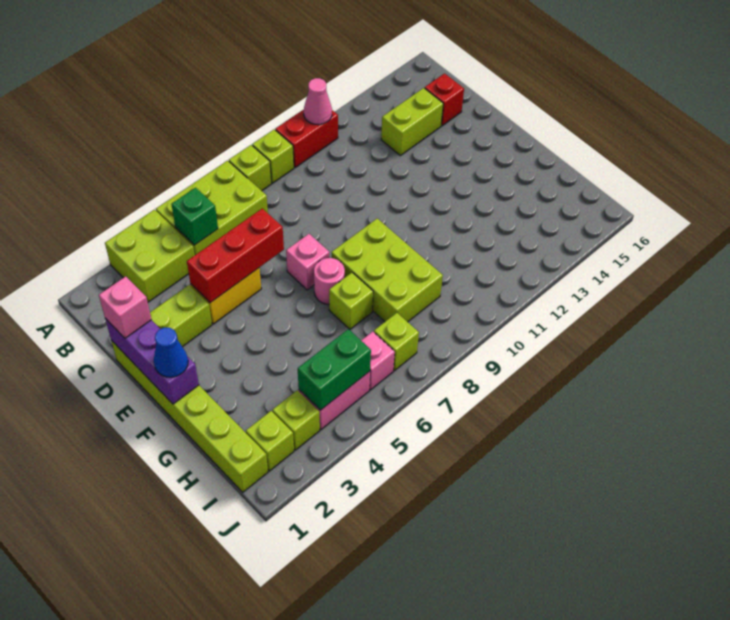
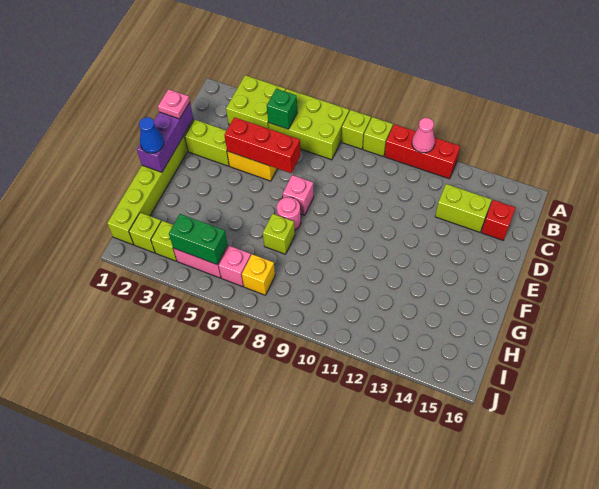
red 1x2 brick [275,110,338,168] -> red 1x3 brick [385,124,460,179]
pink 1x1 brick [99,276,151,338] -> pink 1x1 plate [158,89,190,119]
lime 2x3 brick [332,219,443,322] -> none
lime 1x1 brick [374,313,419,371] -> yellow 1x1 brick [242,254,275,295]

